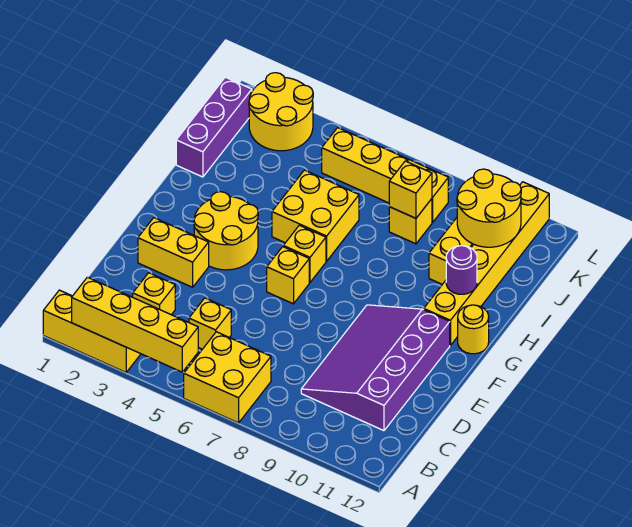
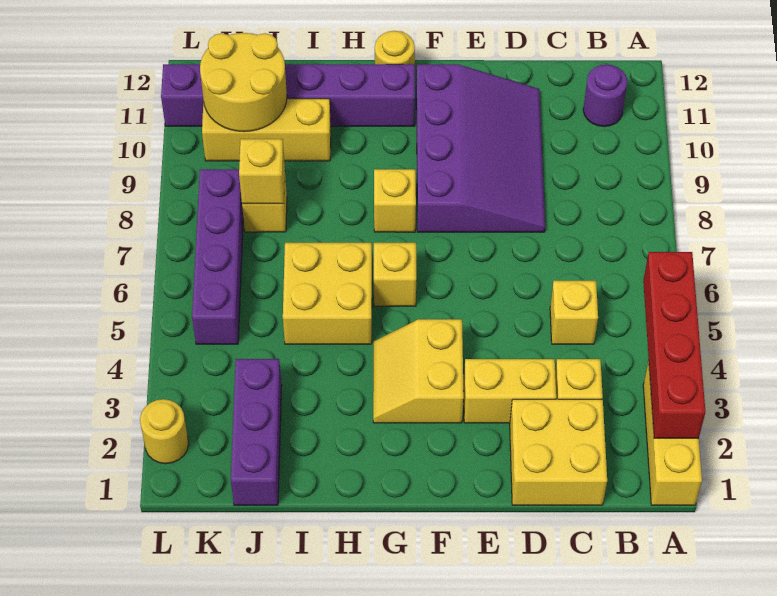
yellow 1x4 brick [72,277,198,372] -> red 1x4 brick [643,252,705,438]
yellow 2x2 brick [184,332,271,423] -> yellow 2x2 brick moved to [510,399,607,505]
purple 3x4 slope [301,305,450,431] -> purple 3x4 slope turned to [416,64,545,232]
yellow 1x2 brick [138,218,209,287] -> yellow 1x2 brick turned to [464,359,556,423]
yellow 2x2 round brick [194,192,258,270] -> yellow 2x2 slope [373,319,464,423]
yellow 1x1 brick [267,247,309,304] -> yellow 1x1 brick moved to [374,169,416,232]
yellow 1x6 brick [424,182,549,345] -> purple 1x6 brick [161,64,415,126]
purple 1x1 round brick [446,246,477,294] -> purple 1x1 round brick moved to [583,64,627,126]
purple 1x3 brick [176,77,252,177] -> purple 1x3 brick turned to [231,359,282,505]
yellow 2x2 round brick [249,73,313,151] -> yellow 1x1 round brick [140,399,189,464]
yellow 1x4 brick [322,128,448,222] -> purple 1x4 brick [192,169,243,344]

